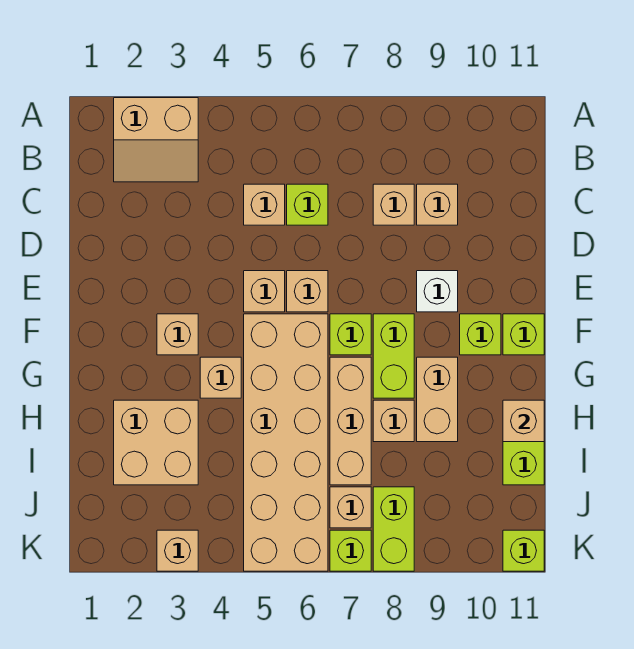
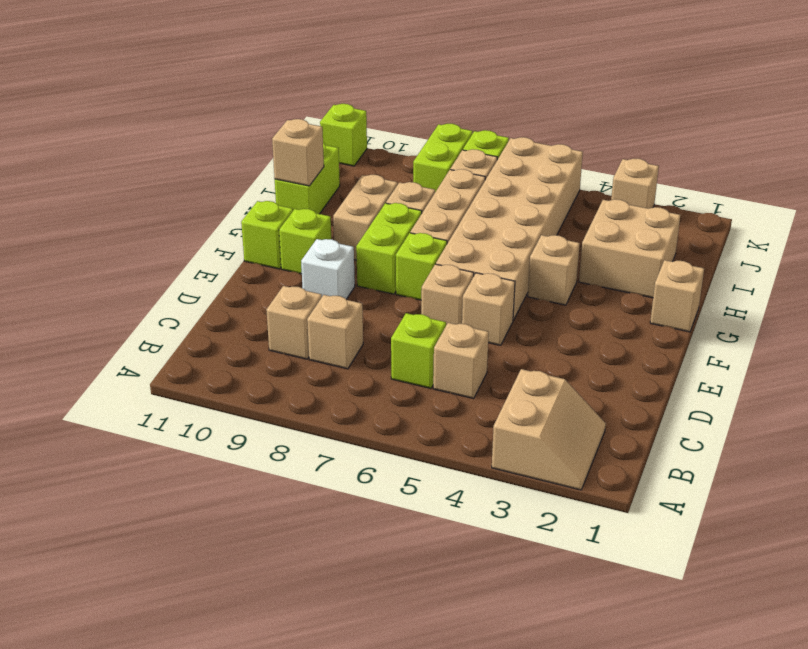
tan 2x2 slope [114,98,198,182] -> tan 2x2 slope turned to [492,369,606,490]
tan 1x1 brick [157,314,198,355] -> tan 1x1 brick moved to [650,260,704,332]

